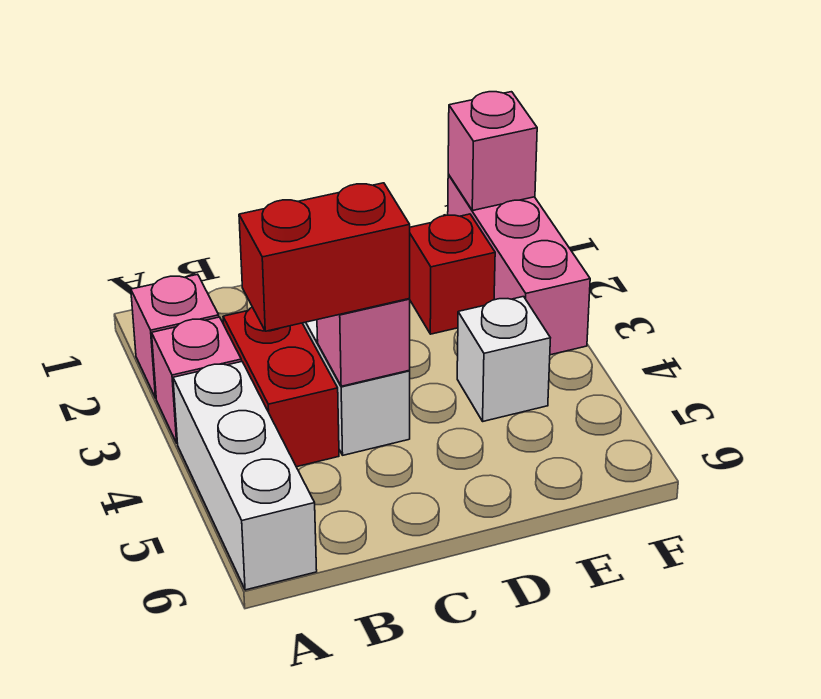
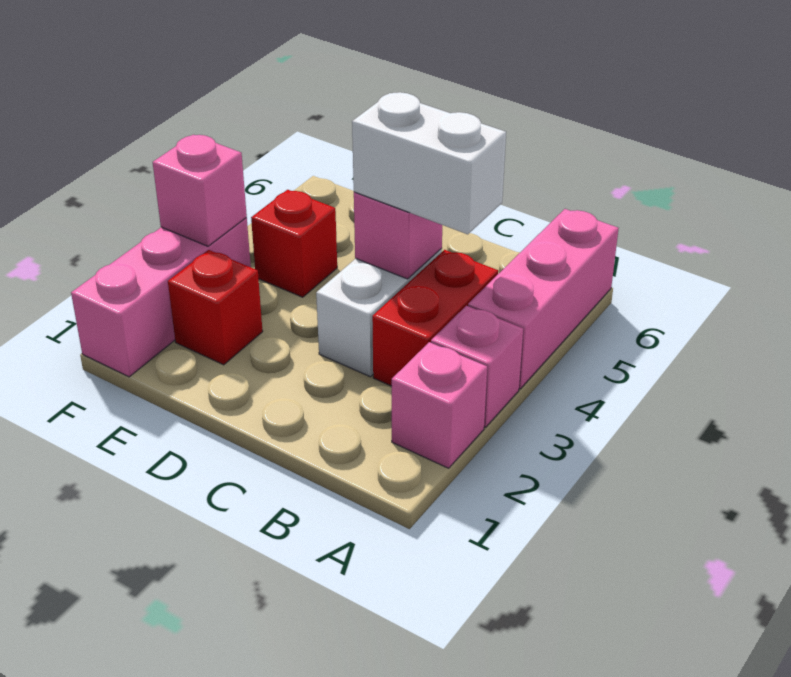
white 1x3 brick [173,361,317,590] -> pink 1x3 brick [468,209,619,389]
red 1x2 brick [239,183,410,331] -> white 1x2 brick [352,92,506,234]
white 1x1 brick [457,297,550,421] -> red 1x1 brick [251,190,337,297]
pink 1x1 brick [448,92,537,211] -> pink 1x1 brick moved to [153,135,247,246]

